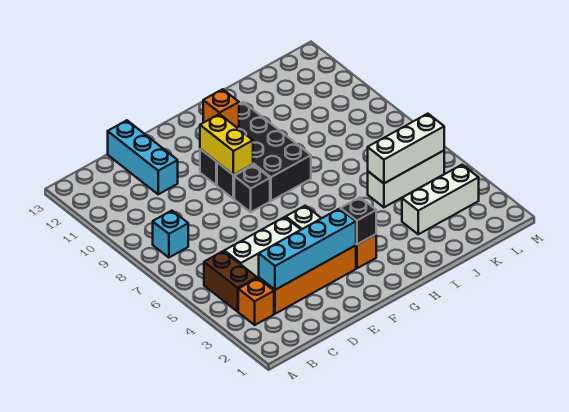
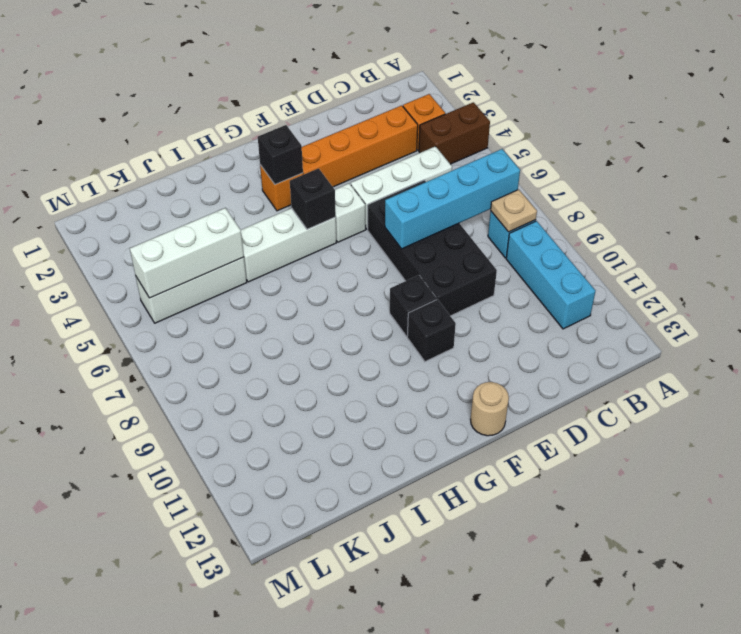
brown 1x2 brick [204,251,257,312] -> brown 1x2 brick turned to [419,102,490,164]
none -> tan 1x1 plate [491,190,537,232]
cyan 1x4 brick [259,209,356,290] -> cyan 1x4 brick moved to [385,149,520,249]
cyan 1x3 brick [108,120,178,194] -> cyan 1x3 brick moved to [506,221,595,329]
black 1x1 brick [234,165,270,212] -> black 1x1 brick moved to [290,168,336,229]
yellow 1x2 brick [200,114,253,175] -> none
none -> tan 1x1 round brick [471,382,509,436]
black 2x4 brick [237,102,311,201] -> black 2x4 brick moved to [368,180,497,316]
orange 1x1 brick [203,89,239,127] -> none
white 1x3 brick [402,165,479,234] -> white 1x3 brick moved to [241,208,336,282]

